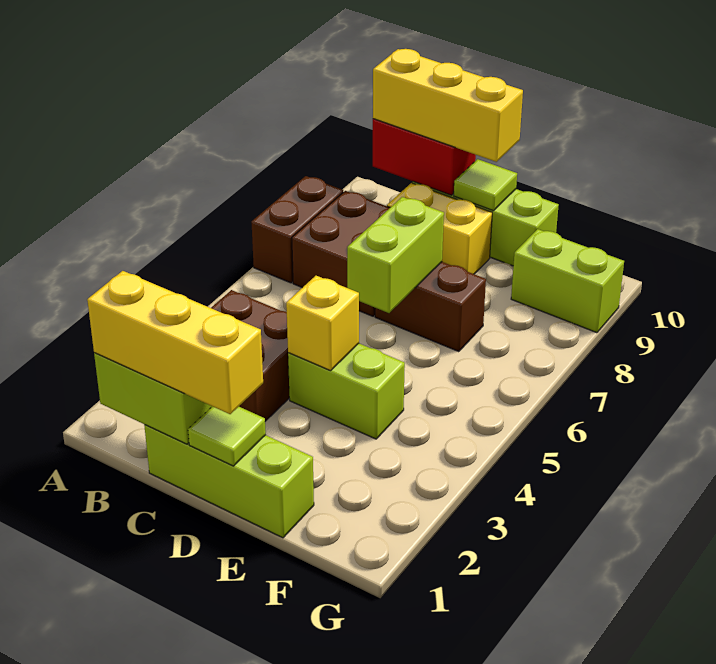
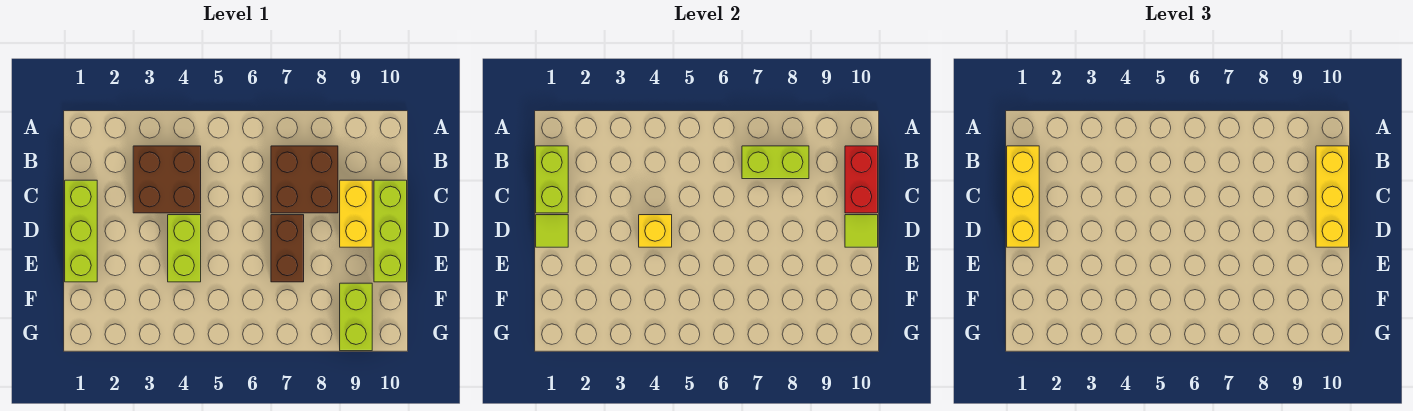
brown 1x2 brick [251,176,343,283] -> none
lime 1x2 brick [347,197,444,313] -> lime 1x2 brick moved to [742,146,809,179]

